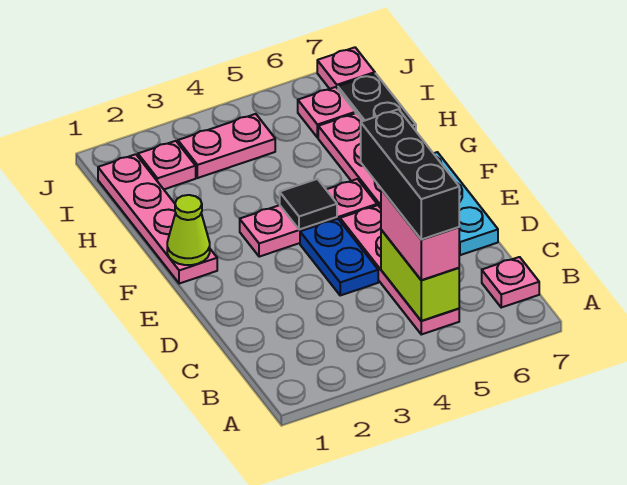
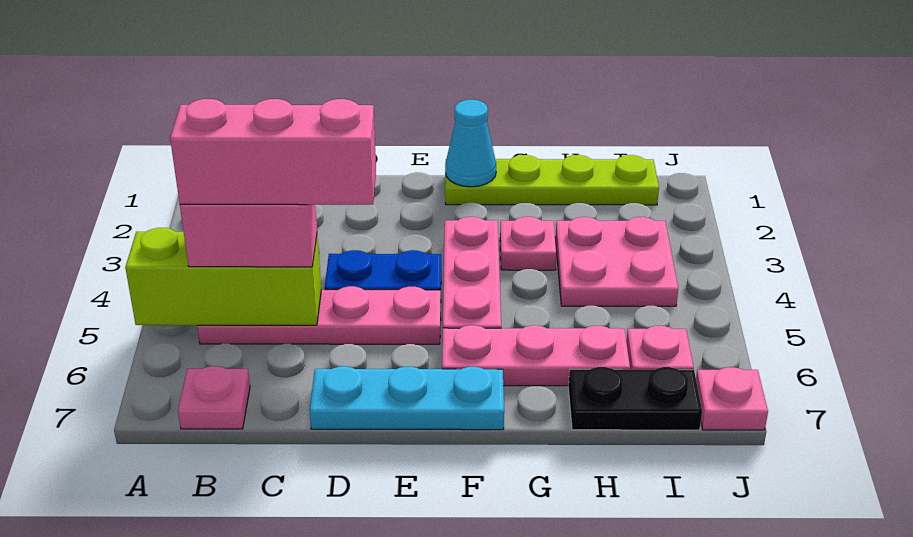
lime 1x2 brick [381,230,459,321] -> lime 1x3 brick [125,228,321,325]
black 1x3 brick [361,109,459,240] -> pink 1x3 brick [170,99,376,205]
pink 1x4 plate [98,154,217,284] -> lime 1x4 plate [445,155,659,205]
lime 1x1 cone [167,195,210,265] -> cyan 1x1 cone [445,100,496,187]
black 1x1 tile [280,179,337,230] -> none
pink 1x1 plate [138,141,196,189] -> pink 1x1 plate moved to [500,217,556,270]
pink 1x2 plate [178,114,275,178] -> pink 2x2 plate [555,217,678,306]

